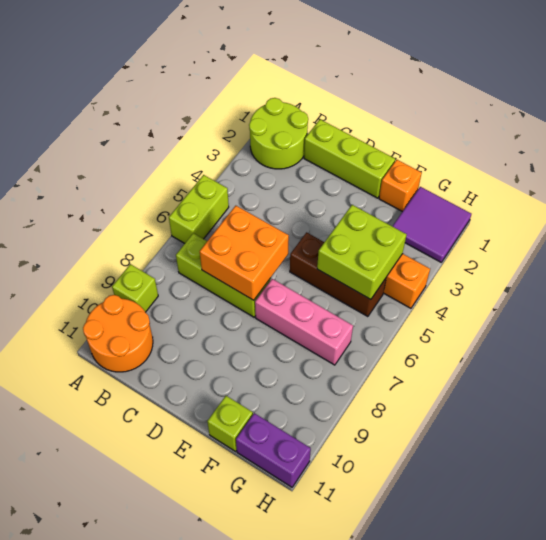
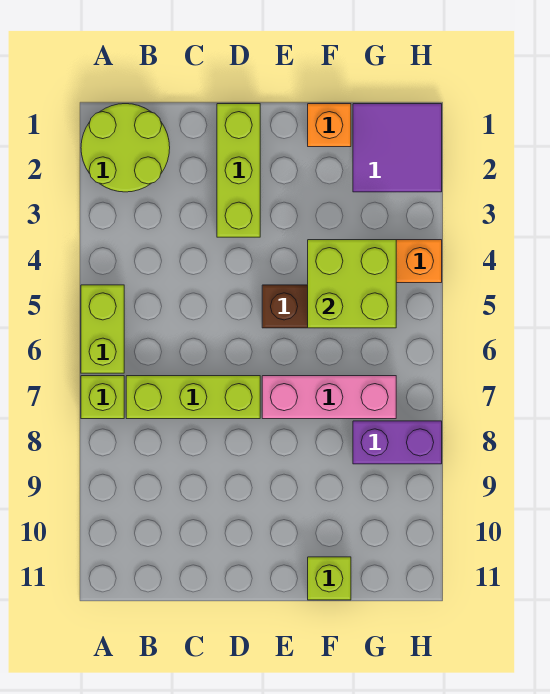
lime 1x1 brick [112,264,158,312] -> lime 1x1 brick moved to [81,376,124,419]
orange 2x2 round brick [83,295,153,372] -> none
lime 1x3 brick [304,119,395,198] -> lime 1x3 brick turned to [217,104,260,237]
orange 2x2 brick [200,206,289,300] -> none
purple 1x2 brick [236,413,311,487] -> purple 1x2 brick moved to [353,421,442,464]

